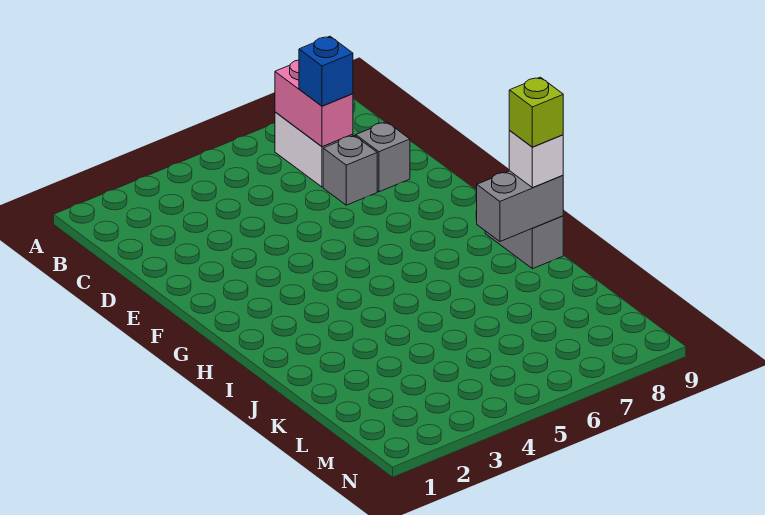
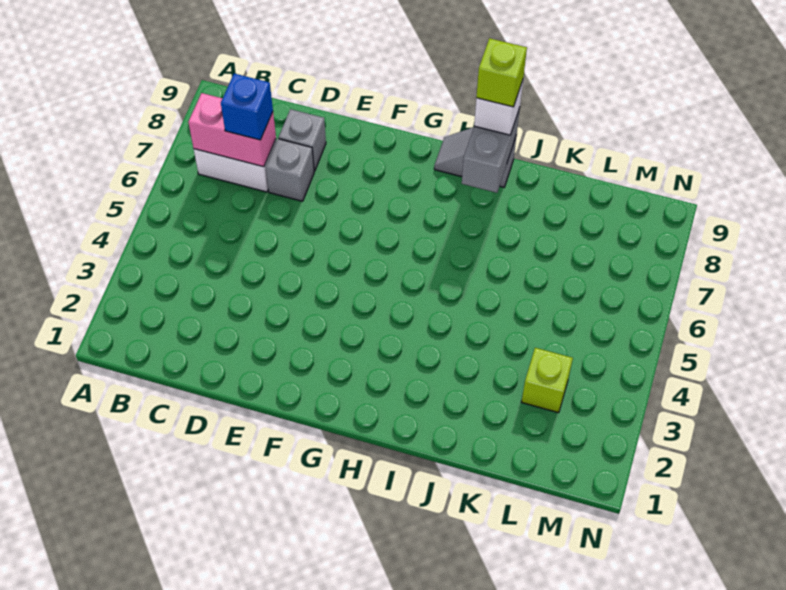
none -> lime 1x1 brick [522,348,573,413]

